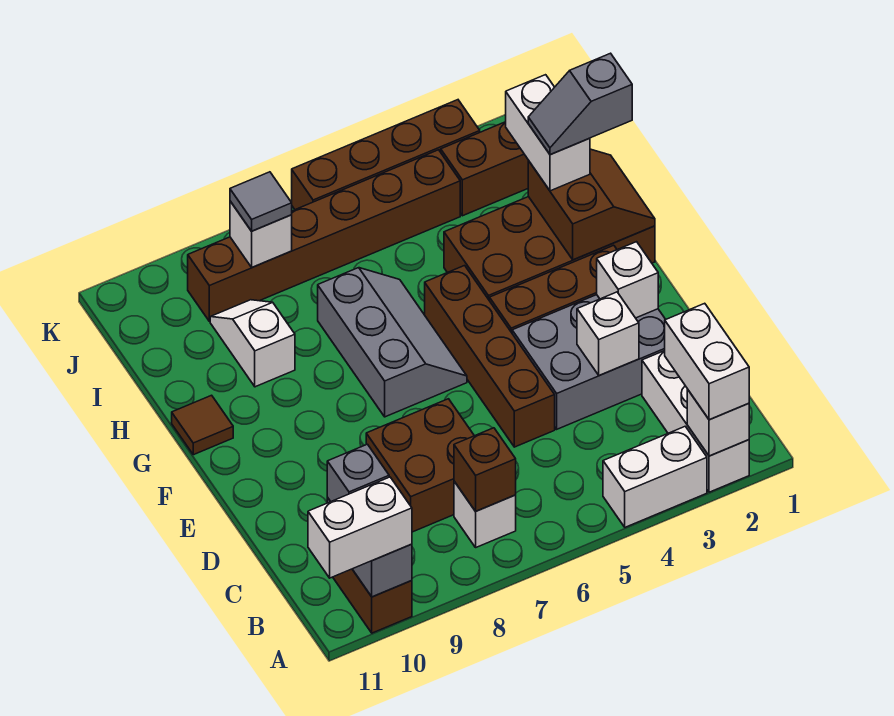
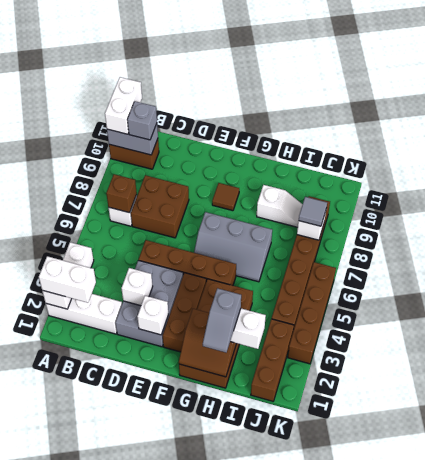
brown 1x1 tile [172,395,233,455] -> brown 1x1 tile moved to [212,183,239,211]
grey 1x2 slope [528,53,632,155] -> grey 1x2 slope turned to [203,288,241,353]

